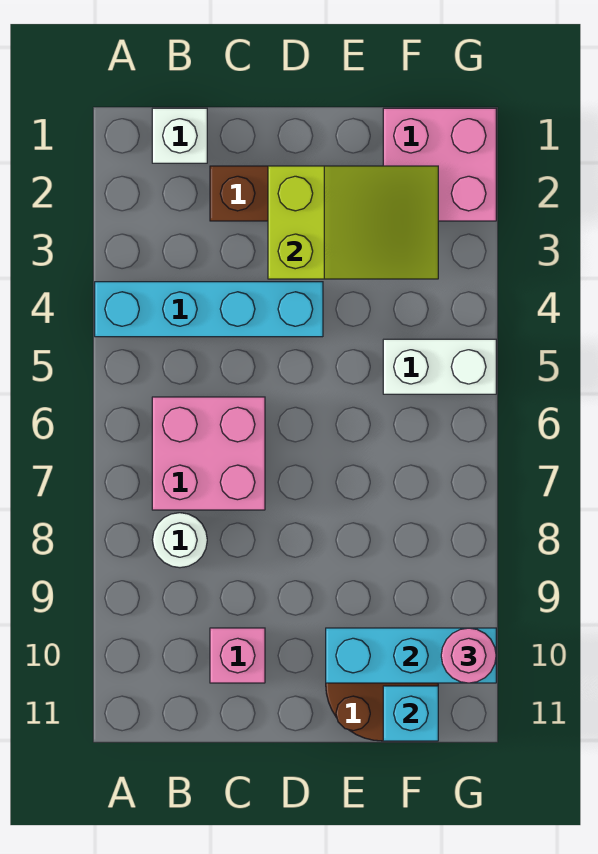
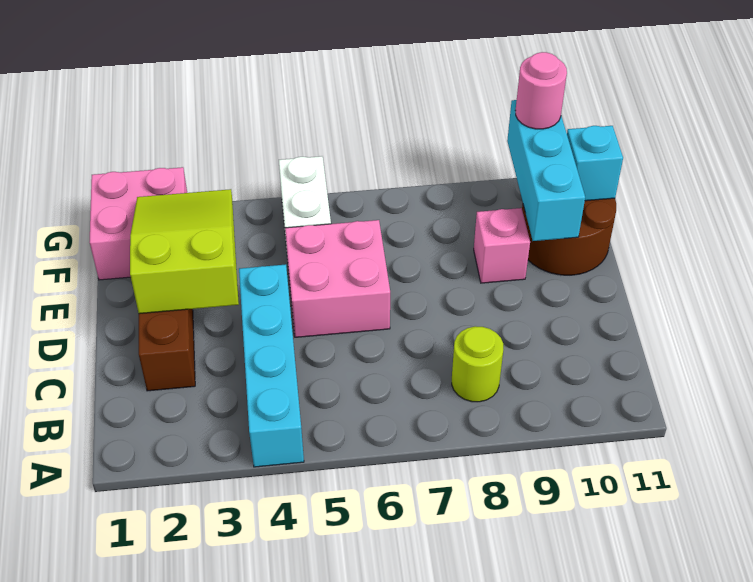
white 1x1 brick [152,108,207,163] -> none
pink 2x2 brick [152,397,265,510] -> pink 2x2 brick moved to [285,220,390,337]
white 1x1 round brick [152,513,207,568] -> lime 1x1 round brick [452,326,503,402]
pink 1x1 brick [210,628,265,683] -> pink 1x1 brick moved to [474,208,530,283]

